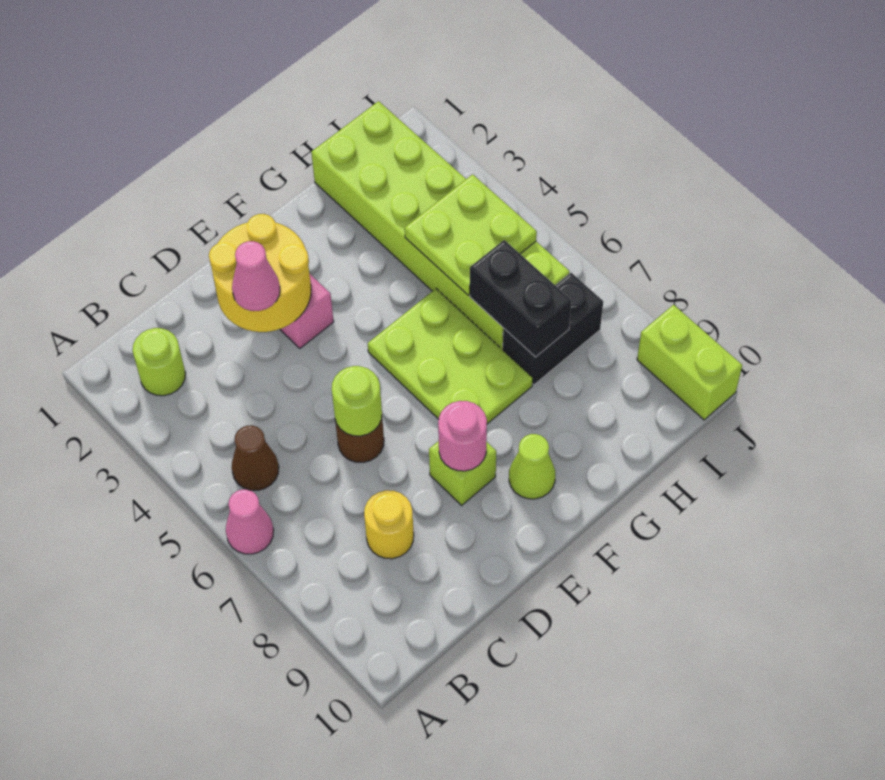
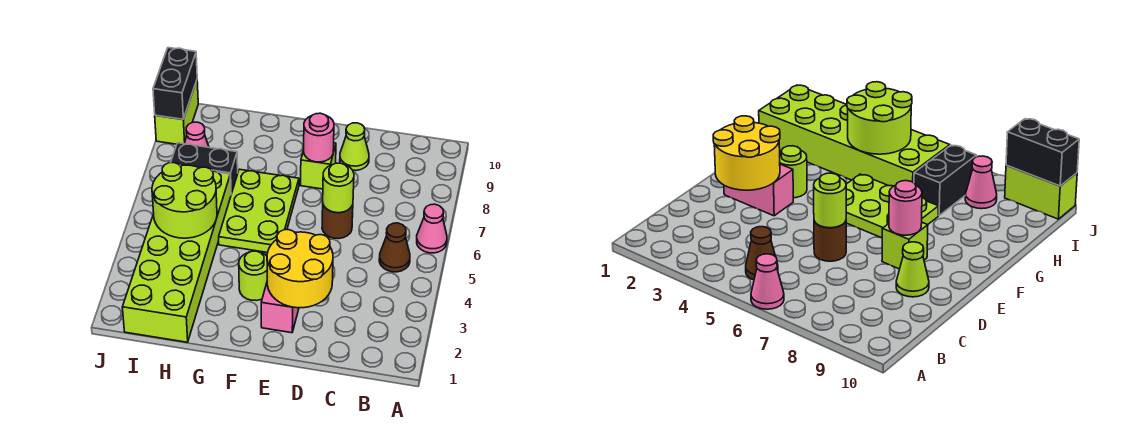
lime 1x1 round brick [132,328,186,396] -> lime 1x1 round brick moved to [239,251,267,301]
yellow 1x1 round brick [364,490,414,559] -> none
pink 1x1 cone [232,241,280,311] -> pink 1x1 cone moved to [185,122,209,147]
lime 1x1 cone [509,434,555,499] -> lime 1x1 cone moved to [340,123,369,170]
lime 2x2 plate [405,174,537,295] -> lime 2x2 round brick [152,163,217,238]
black 1x2 brick [470,240,571,357] -> black 1x2 brick moved to [153,48,197,119]

